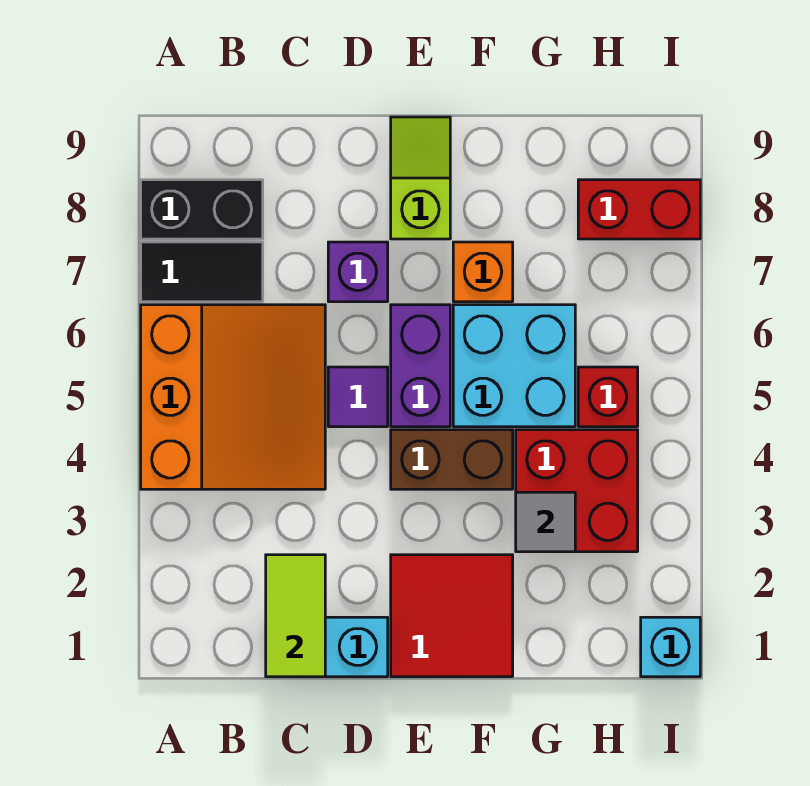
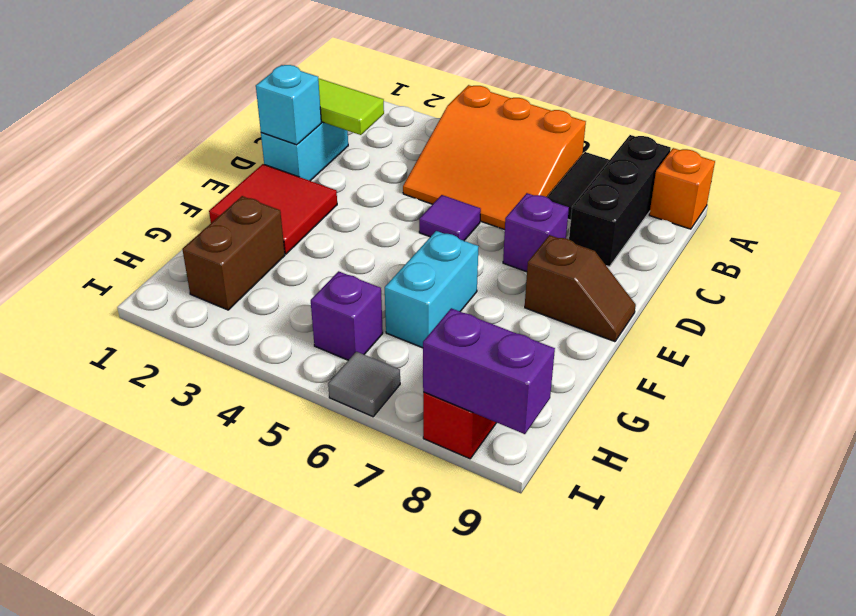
black 1x2 brick [141,180,263,239] -> black 1x3 brick [569,135,671,267]
brown 1x2 brick [391,430,513,489] -> brown 1x2 brick moved to [182,196,285,310]
purple 1x2 brick [391,305,450,427] -> purple 1x2 brick moved to [423,308,555,434]
lime 1x2 slope [391,117,450,239] -> brown 1x2 slope [525,235,636,342]
cyan 2x2 brick [453,305,575,427] -> cyan 1x2 brick [385,231,479,348]
orange 1x1 brick [453,242,513,302] -> orange 1x1 brick moved to [649,148,715,229]
red 2x2 brick [516,430,638,552] -> none
grey 1x1 tile [516,492,575,552] -> grey 1x1 tile moved to [328,352,400,417]
red 1x1 brick [578,367,638,427] -> purple 1x1 brick [311,271,383,360]
cyan 1x1 brick [641,617,700,677] -> cyan 1x1 brick moved to [256,65,321,145]

